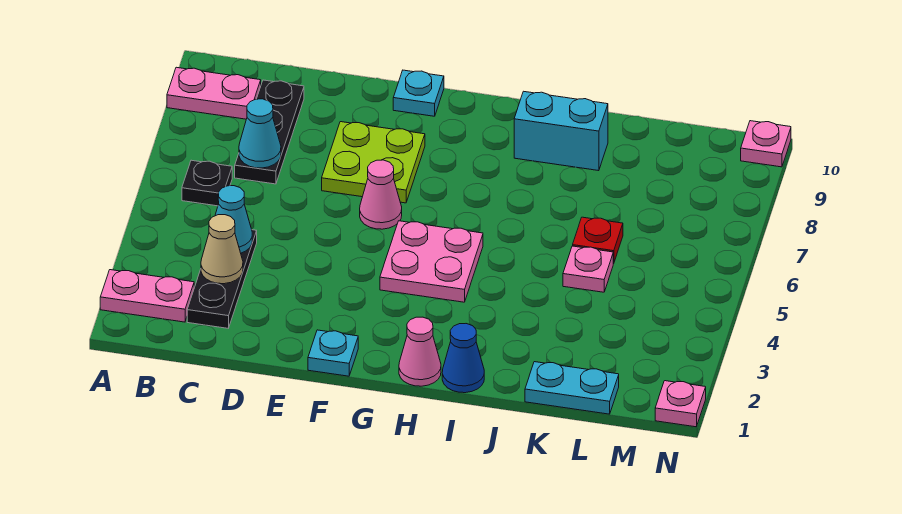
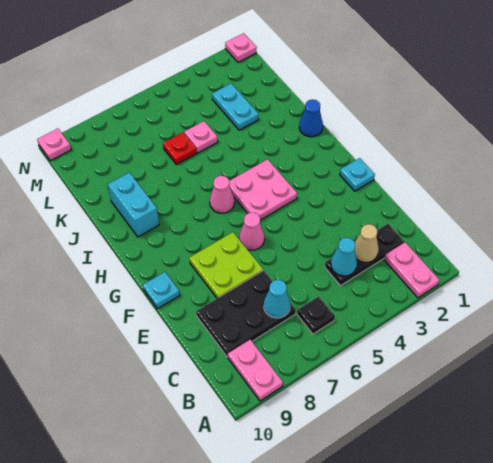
black 1x3 plate [235,80,304,184] -> black 2x3 plate [196,270,296,357]
pink 1x1 cone [399,317,441,386] -> pink 1x1 cone moved to [210,176,235,213]
cyan 1x2 plate [525,362,619,414] -> cyan 1x2 plate moved to [212,83,259,130]

